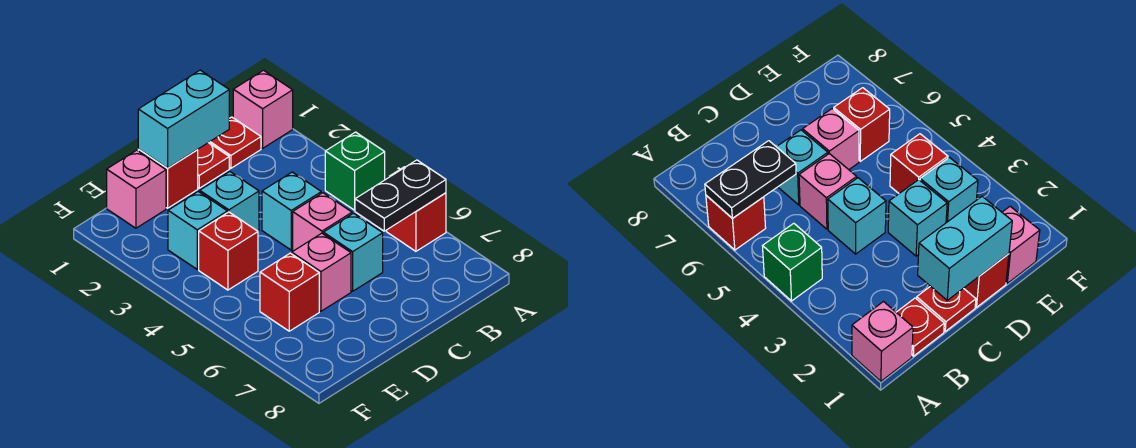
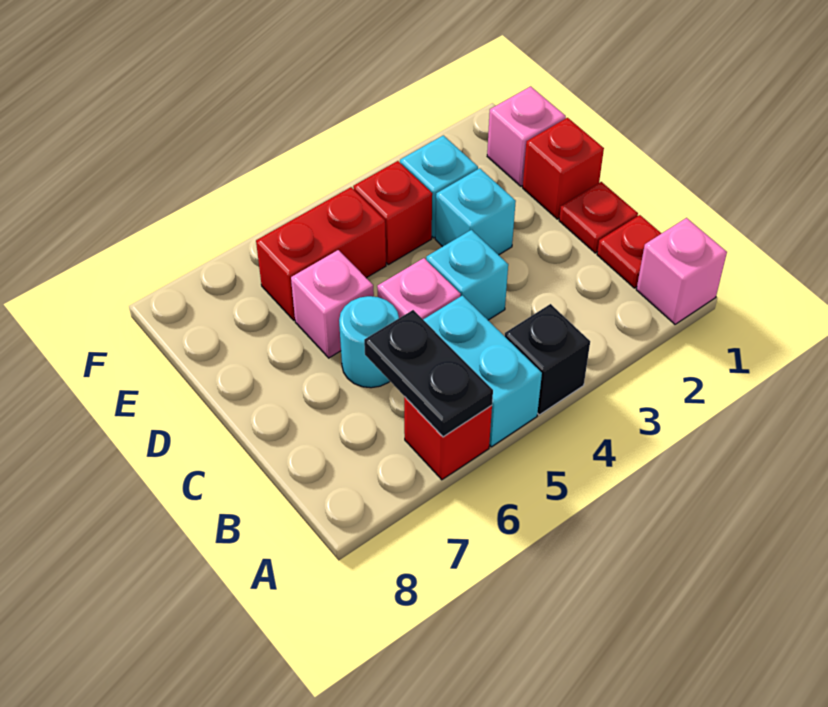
green 1x1 brick [325,132,385,210] -> black 1x1 brick [505,304,590,415]
cyan 1x2 brick [138,70,229,168] -> cyan 1x2 brick moved to [423,295,542,447]
cyan 1x1 brick [323,213,383,291] -> cyan 1x1 round brick [339,296,399,388]
red 1x1 brick [260,253,319,331] -> red 1x2 brick [256,187,386,320]

